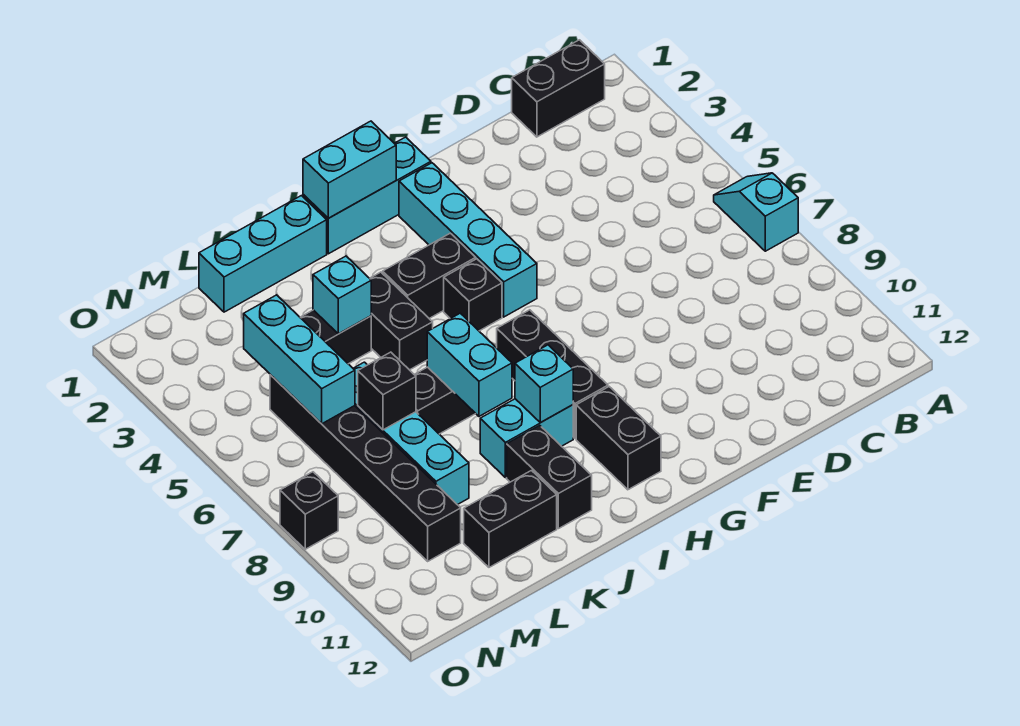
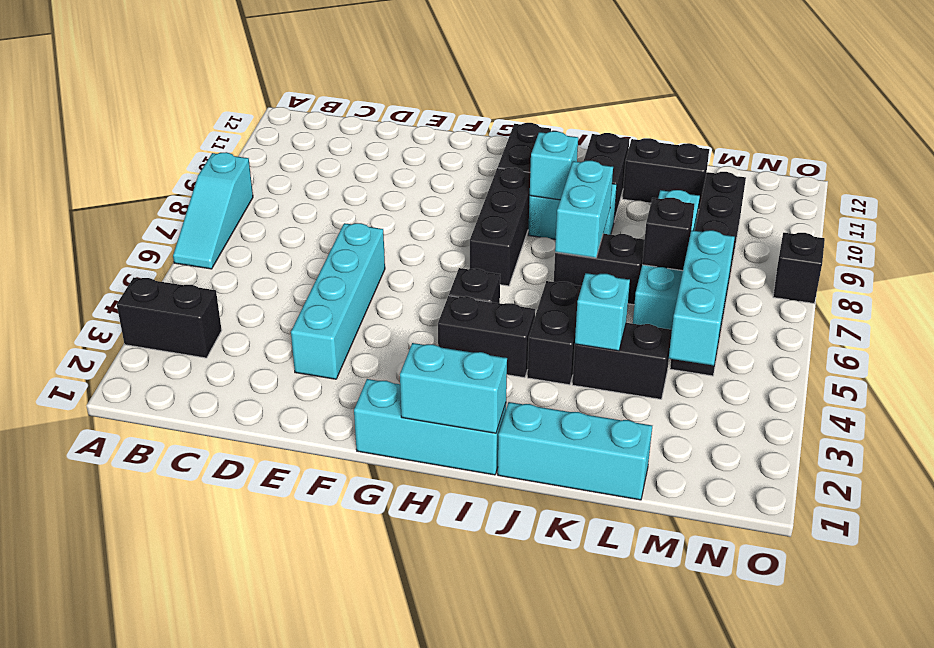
cyan 1x2 slope [714,173,798,251] -> cyan 1x3 slope [173,152,253,269]
black 1x2 brick [512,40,605,137] -> black 1x2 brick moved to [117,278,222,358]
cyan 1x4 brick [399,163,537,317] -> cyan 1x4 brick moved to [291,223,385,379]

